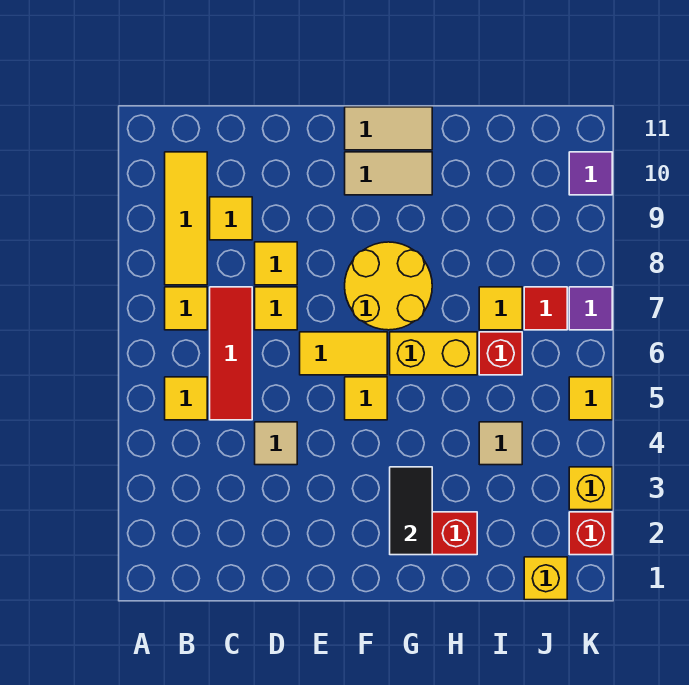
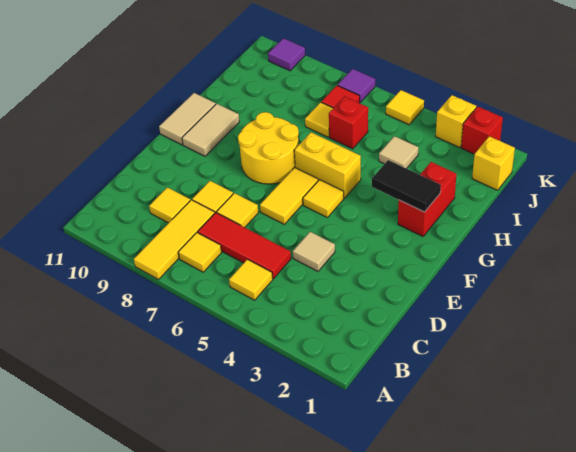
yellow 1x3 tile [165,152,207,285] -> yellow 1x3 tile turned to [134,200,215,279]
yellow 1x2 brick [390,332,477,375] -> yellow 1x2 brick turned to [294,132,361,198]

